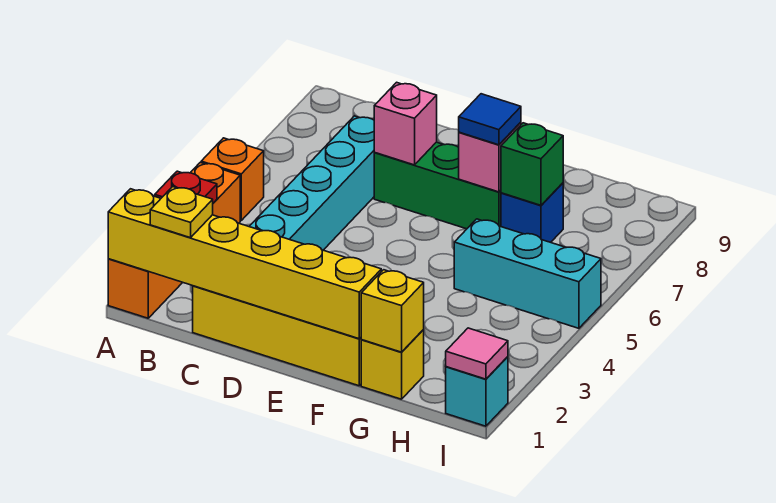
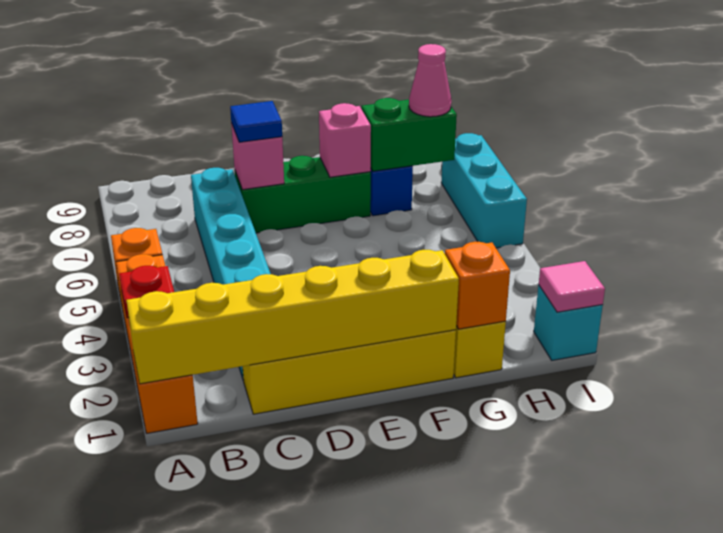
yellow 1x1 plate [150,187,213,238] -> none
blue 1x1 tile [459,94,521,145] -> blue 1x1 tile moved to [230,101,282,142]
yellow 1x1 brick [361,270,424,352] -> orange 1x1 brick [445,242,510,329]
cyan 1x3 brick [454,219,601,328] -> cyan 1x3 brick turned to [441,133,527,248]
green 1x1 brick [501,123,563,205] -> green 1x2 brick [362,98,457,171]
none -> pink 1x1 cone [409,44,451,117]

